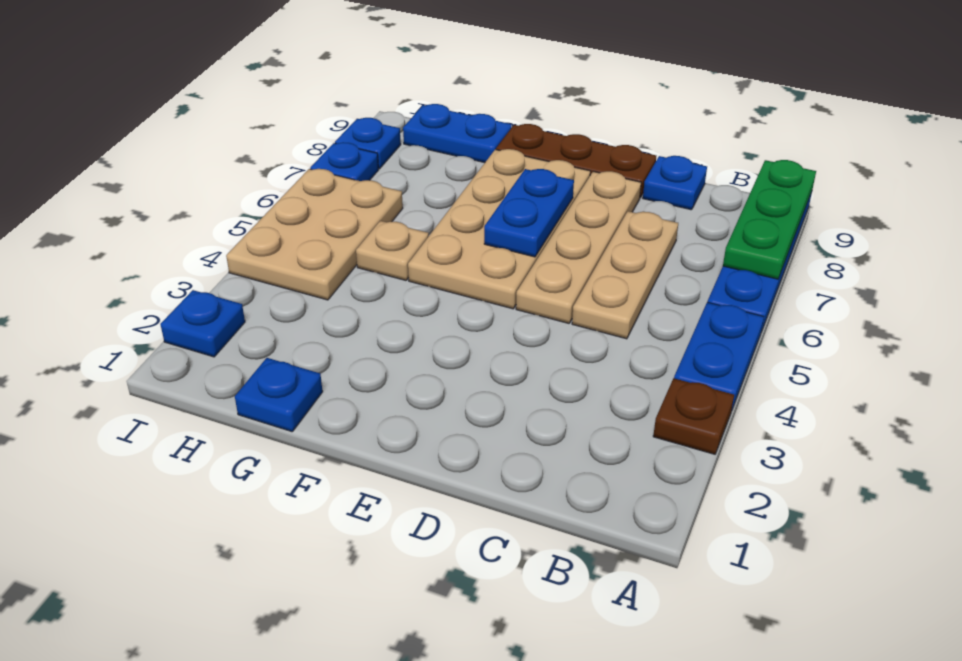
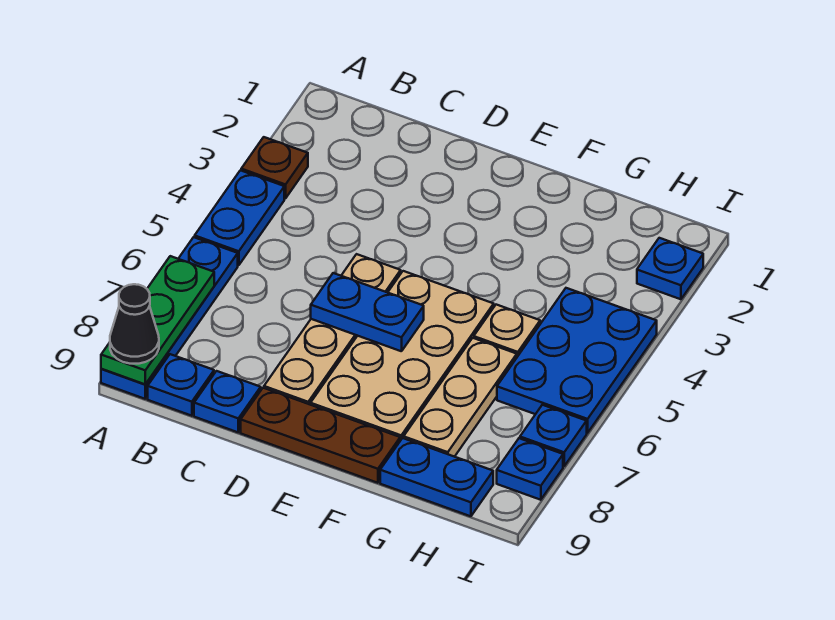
none -> black 1x1 cone [110,284,159,364]
tan 1x3 plate [572,211,678,339] -> tan 1x3 plate moved to [404,338,517,457]
blue 1x2 plate [484,169,574,257] -> blue 1x2 plate turned to [311,273,424,351]
blue 1x1 plate [235,358,323,432] -> blue 1x1 plate moved to [148,354,214,416]
tan 2x3 plate [226,169,403,300] -> blue 2x3 plate [497,288,657,433]

